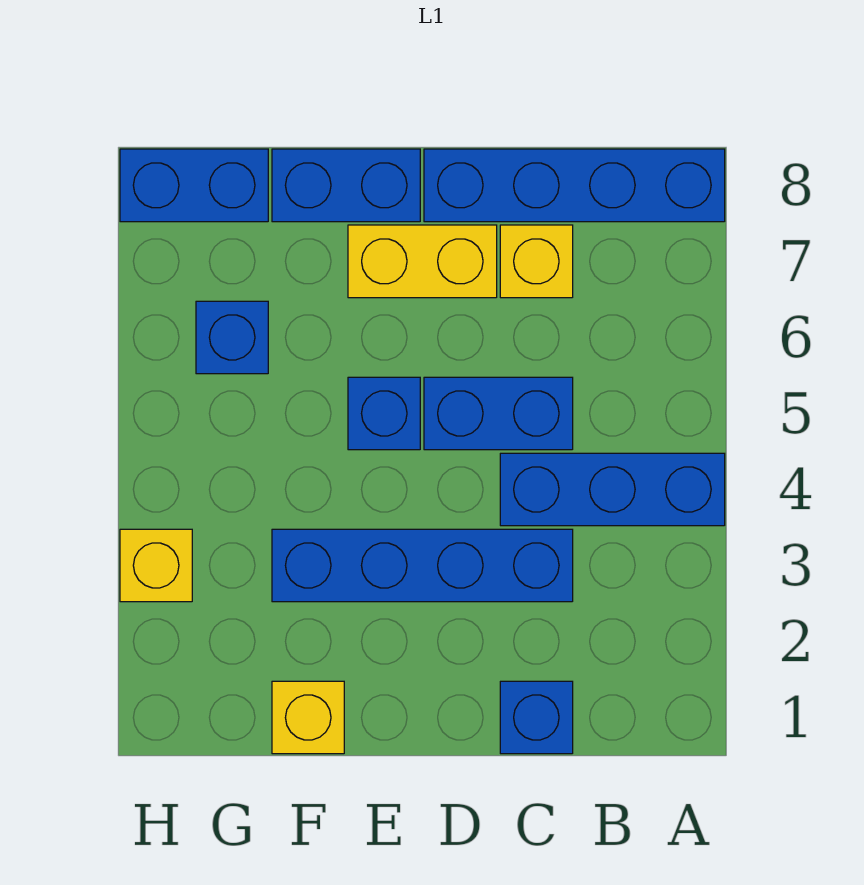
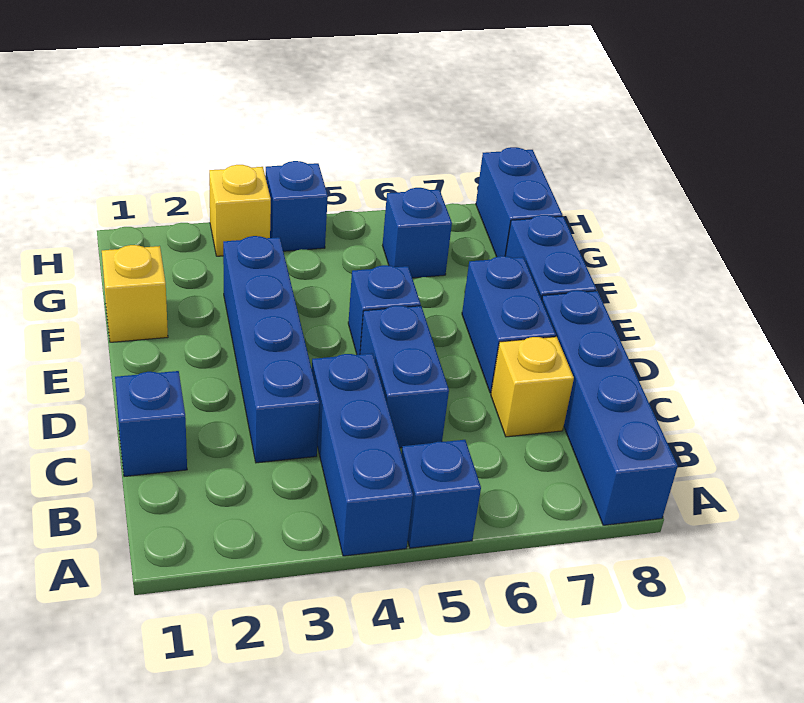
none -> blue 1x1 brick [401,440,481,548]
yellow 1x2 brick [348,225,497,298] -> blue 1x2 brick [462,256,556,393]
none -> blue 1x1 brick [265,161,328,251]

